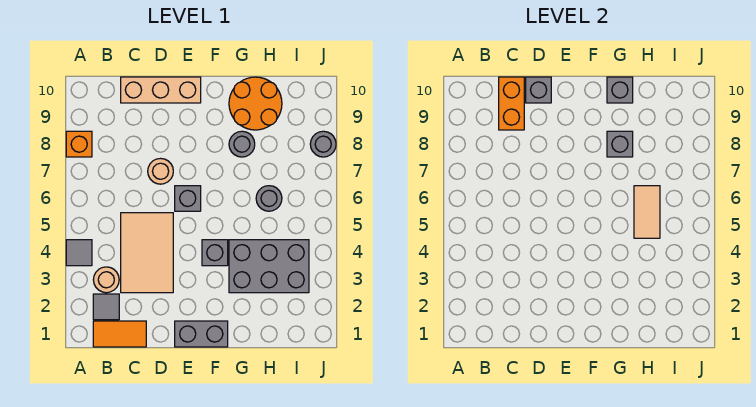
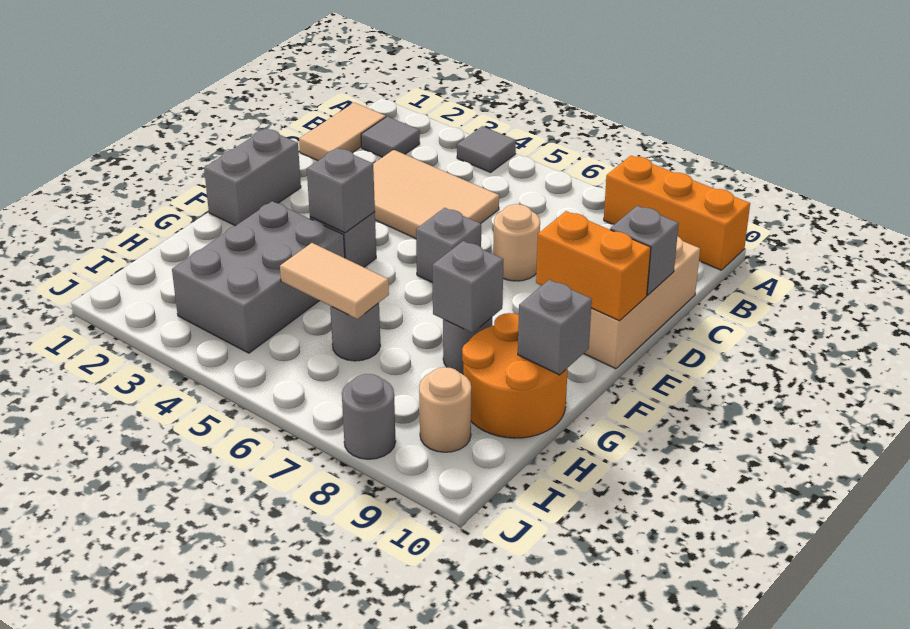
orange 1x1 brick [66,131,92,157] -> orange 1x3 brick [604,156,750,270]
orange 1x2 tile [93,321,146,347] -> tan 1x2 tile [299,103,386,161]
tan 1x1 round brick [93,267,119,293] -> tan 1x1 round brick moved to [419,367,471,452]
orange 1x2 brick [499,77,524,130] -> orange 1x2 brick moved to [536,211,651,321]
none -> grey 1x1 brick [307,148,375,233]

